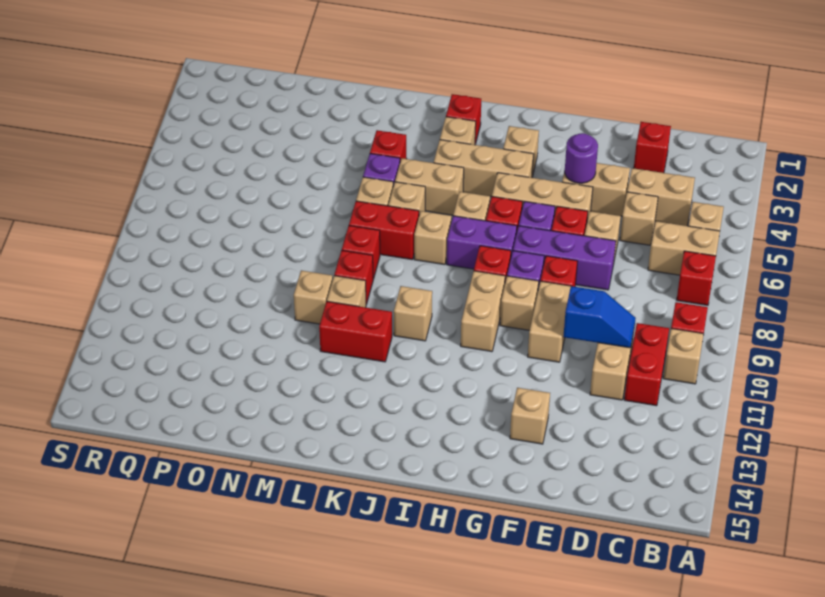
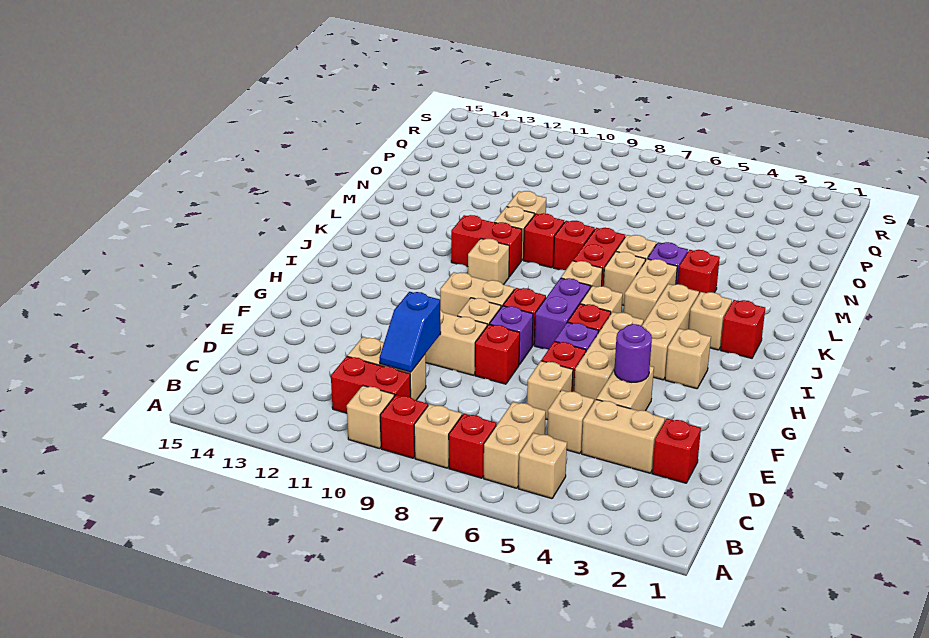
tan 1x2 brick [627,168,695,226] -> tan 1x2 brick turned to [582,400,665,473]
purple 1x3 brick [513,226,616,290] -> none
tan 1x1 brick [510,388,550,444] -> tan 1x1 brick moved to [414,404,462,468]
red 1x2 brick [319,302,392,362] -> red 1x2 brick turned to [451,215,522,277]

